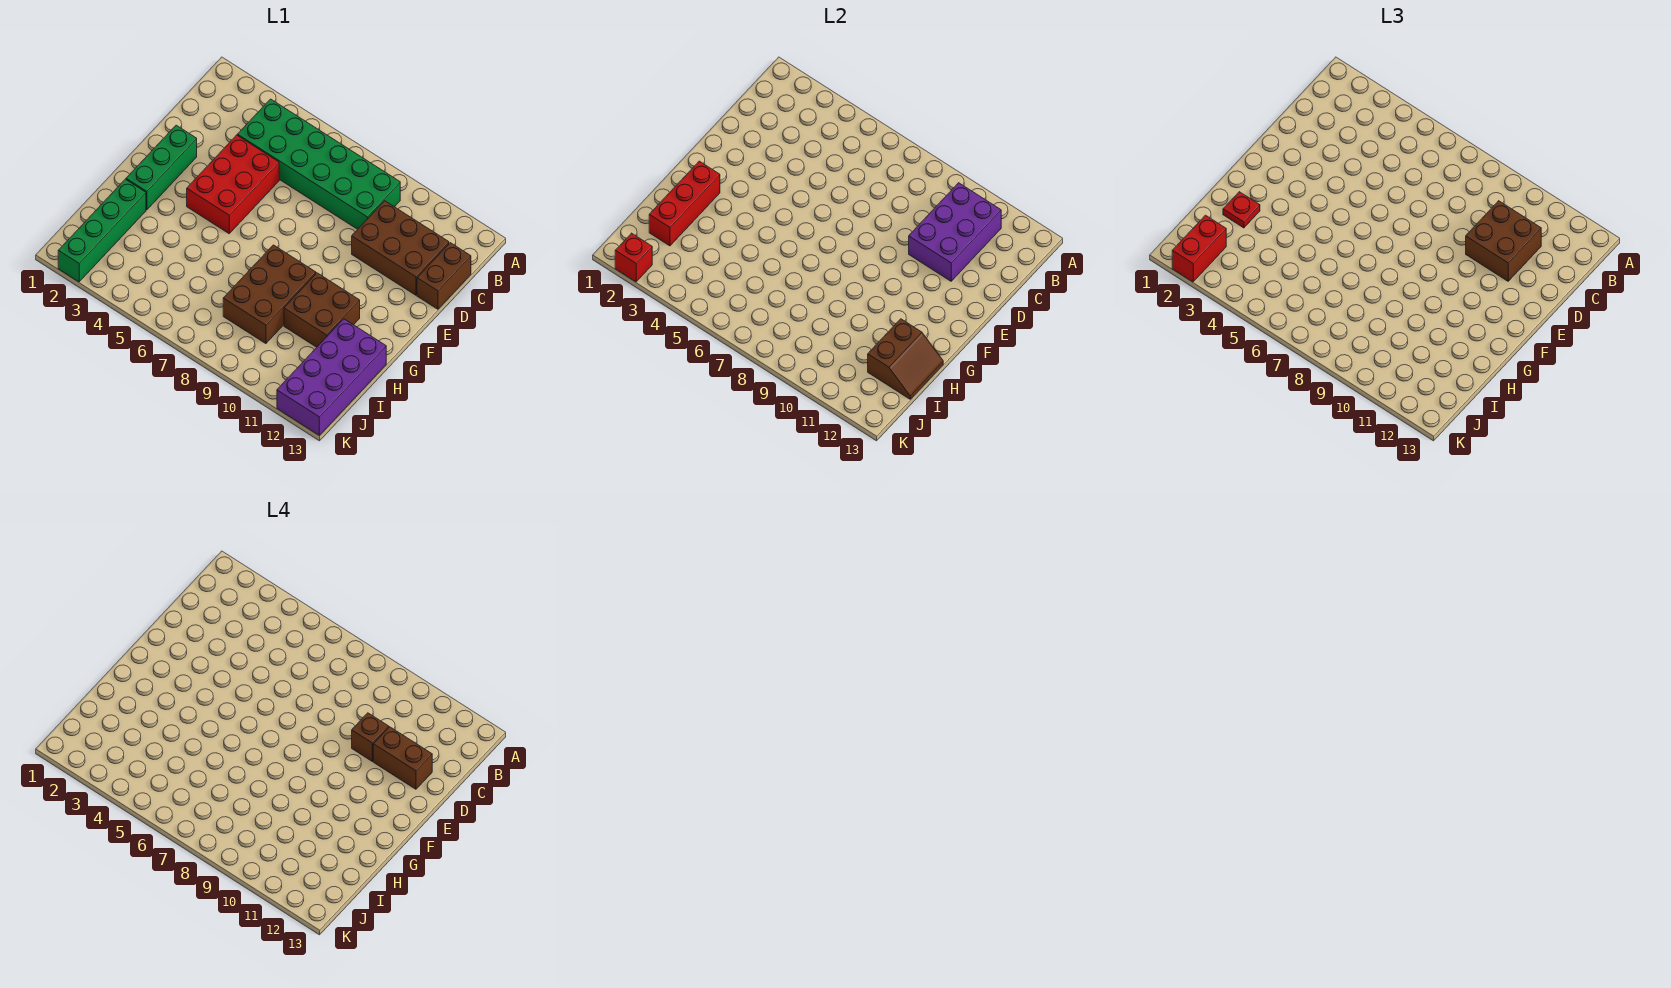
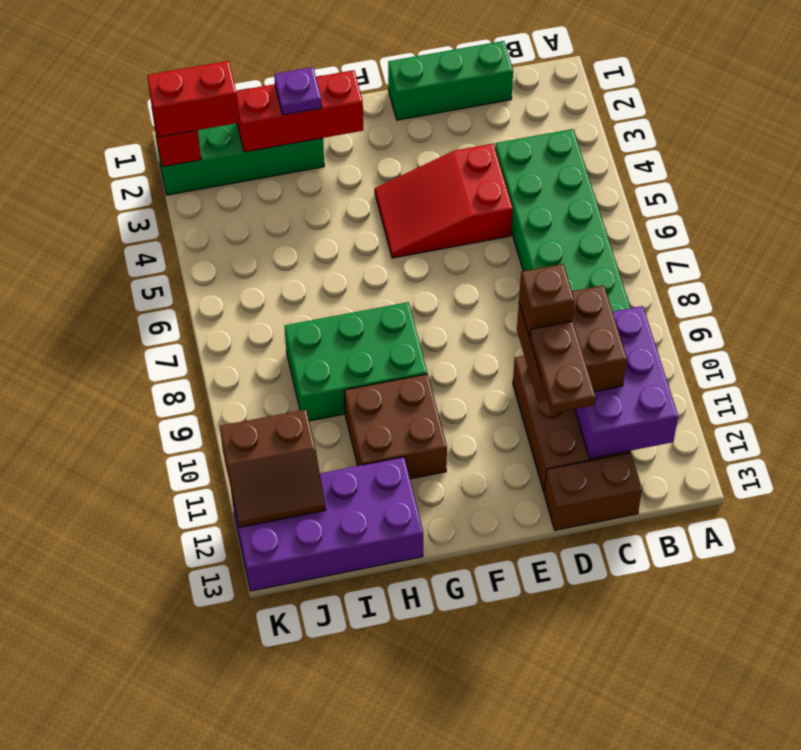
purple 2x3 brick [909,183,1001,281] -> purple 2x3 brick turned to [575,306,678,459]
red 2x3 brick [187,135,279,234] -> red 2x3 slope [375,144,513,258]
brown 1x2 brick [373,727,432,789] -> brown 1x2 plate [530,321,596,414]
green 1x3 brick [126,125,197,210] -> green 1x3 brick moved to [388,41,513,120]
brown 2x3 brick [223,245,316,343] -> green 2x3 brick [285,302,427,421]
red 1x1 plate [1223,192,1260,228] -> purple 1x1 plate [274,67,322,115]
brown 2x2 slope [868,319,943,399] -> brown 2x2 slope moved to [220,409,325,527]

